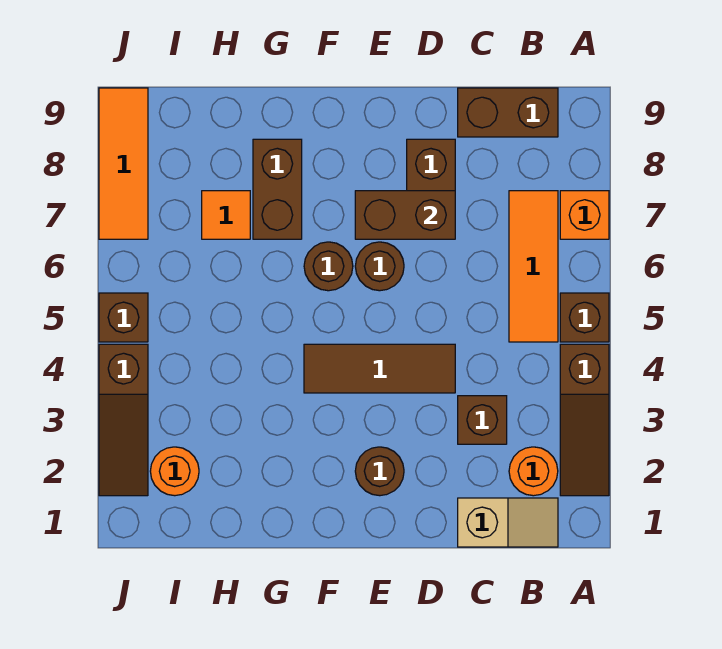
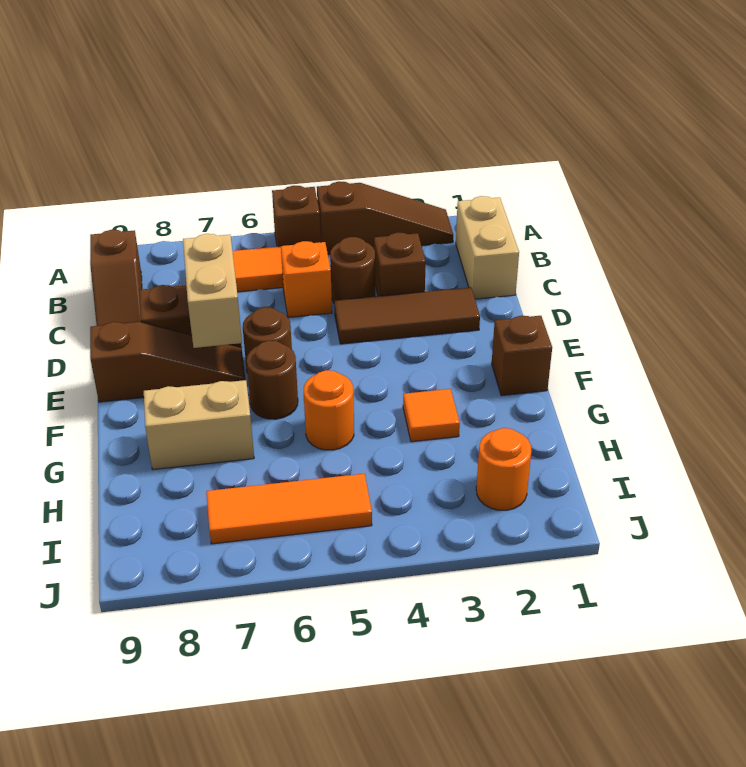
orange 1x1 brick [560,191,609,239] -> orange 1x1 brick moved to [281,241,332,317]
tan 1x2 slope [458,498,558,547] -> tan 1x2 brick [456,196,519,299]
orange 1x1 round brick [509,447,558,496] -> orange 1x1 round brick moved to [304,370,354,450]
brown 1x2 brick [458,88,558,137] -> brown 1x2 slope [90,230,142,326]
brown 1x3 tile [304,344,455,393] -> brown 1x3 tile turned to [334,287,480,344]
brown 1x2 brick [355,191,455,239] -> tan 1x2 brick [183,234,242,348]
brown 1x1 round brick [355,447,404,496] -> brown 1x1 round brick moved to [330,237,375,303]
brown 1x2 brick [253,139,302,239] -> tan 1x2 brick [144,380,254,469]
orange 1x1 tile [202,191,250,239] -> orange 1x1 tile moved to [403,389,460,442]
brown 1x3 slope [99,344,148,496] -> brown 1x3 slope moved to [90,322,245,402]
brown 1x1 brick [99,293,148,342] -> brown 1x1 brick moved to [492,316,552,396]
orange 1x3 tile [99,88,148,239] -> orange 1x3 tile moved to [206,474,372,544]

